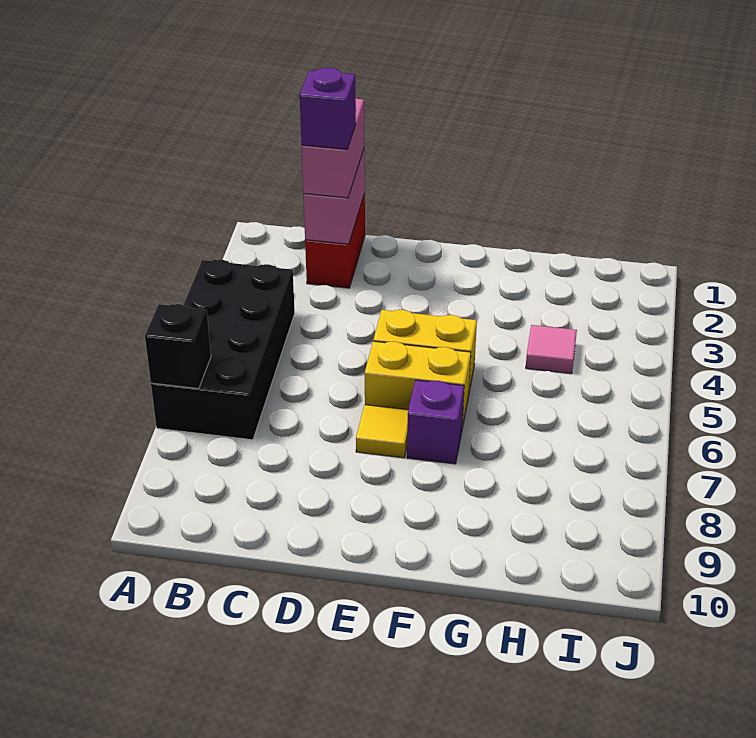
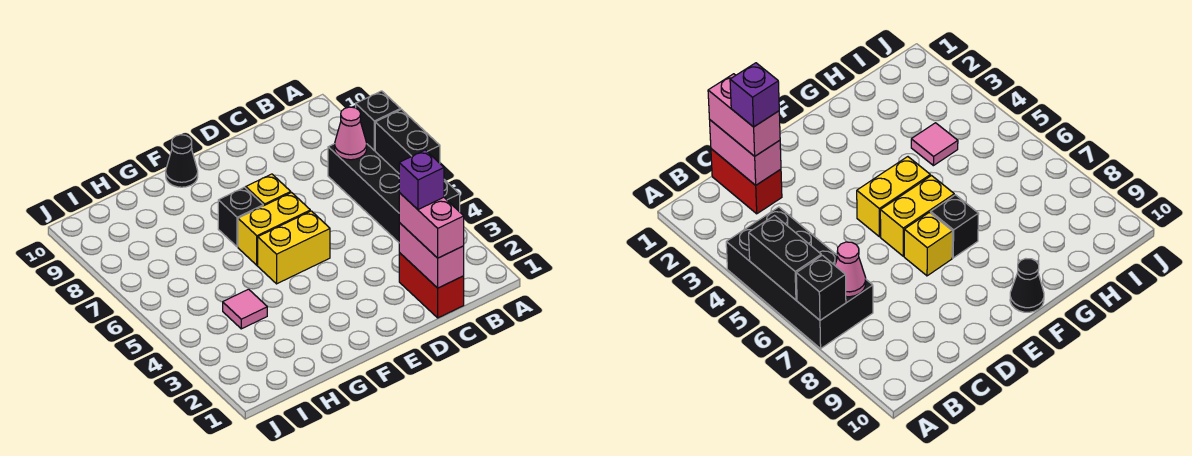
none -> black 1x2 brick [375,109,440,173]
none -> pink 1x1 cone [335,107,367,160]
yellow 1x1 tile [356,405,408,458] -> yellow 1x1 brick [246,174,291,206]
purple 1x1 brick [407,380,464,464] -> black 1x1 brick [218,187,263,247]
none -> black 1x1 cone [166,135,198,187]

